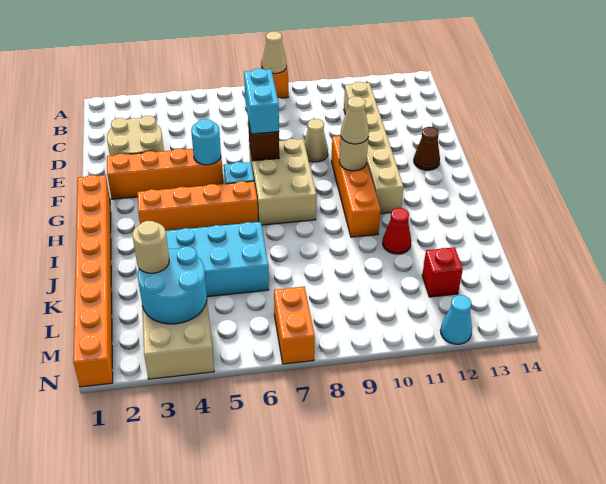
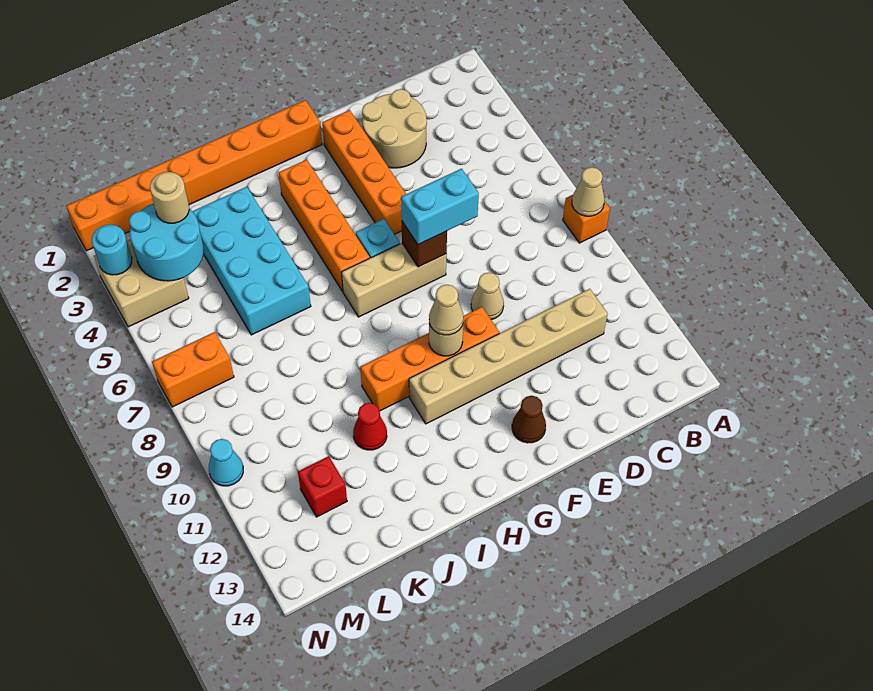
cyan 1x1 round brick [191,119,221,165] -> cyan 1x1 round brick moved to [92,225,132,275]
tan 2x3 brick [249,139,316,225] -> tan 1x3 brick [341,243,447,317]
cyan 1x1 cone [440,295,472,344] -> cyan 1x1 cone moved to [209,439,243,486]

